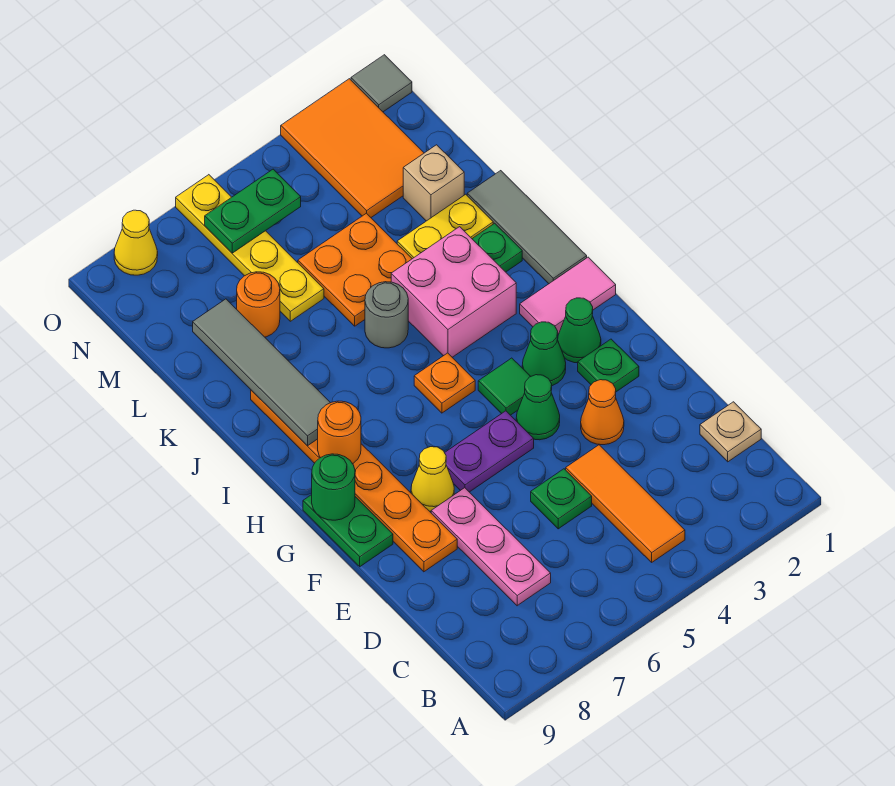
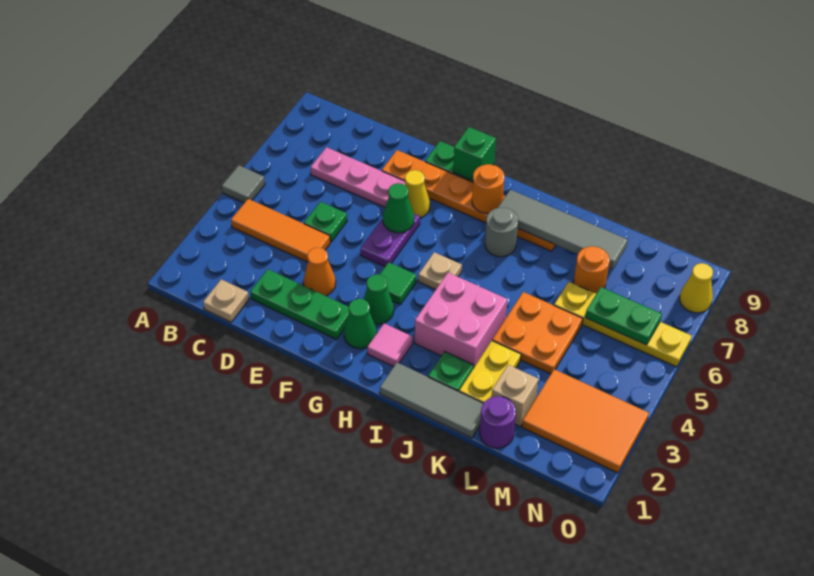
green 1x1 plate [578,339,639,392] -> green 1x3 plate [250,269,349,339]
green 1x1 cone [516,375,560,440] -> green 1x1 cone moved to [383,183,414,233]
green 1x1 round brick [312,454,355,520] -> green 1x1 brick [453,127,496,181]
pink 1x2 tile [520,257,616,334] -> pink 1x1 tile [367,323,413,367]
orange 1x1 plate [414,353,475,413] -> tan 1x1 plate [418,252,462,290]
grey 1x1 round brick [365,282,408,348] -> grey 1x1 round brick moved to [485,208,518,257]
none -> purple 1x1 round brick [480,396,516,448]
green 1x2 plate [205,169,301,253] -> green 1x2 plate turned to [585,287,662,345]
grey 1x1 tile [351,55,412,112] -> grey 1x1 tile moved to [222,165,265,203]

